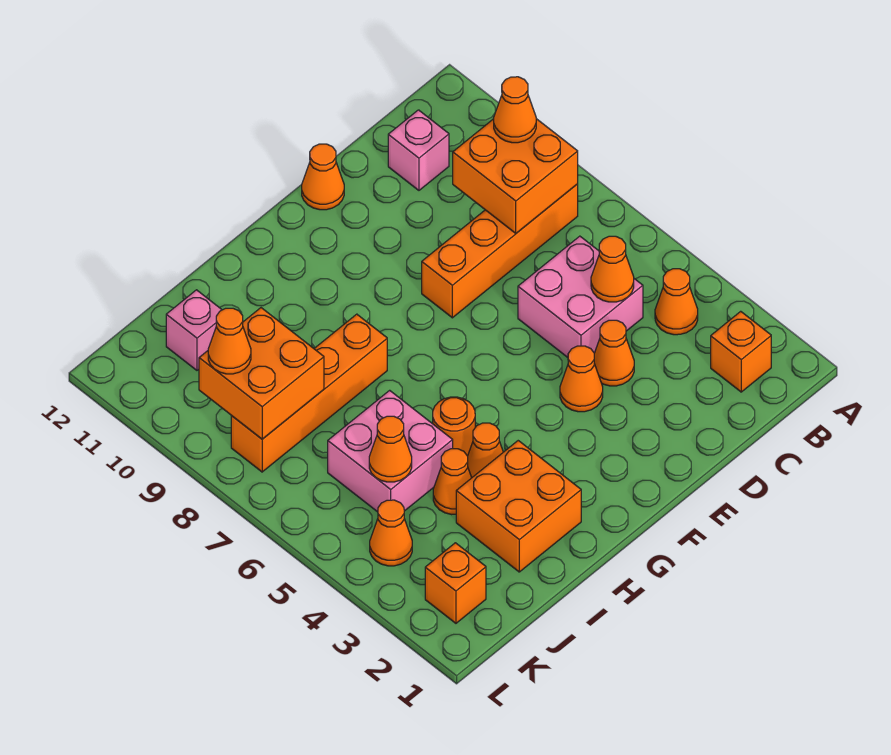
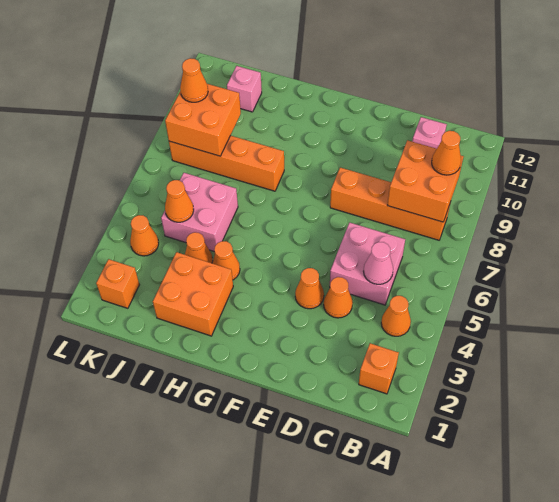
orange 1x1 cone [591,236,634,302] -> pink 1x1 cone [364,242,393,284]
orange 1x1 cone [302,144,344,210] -> none
orange 1x1 round brick [433,397,475,456] -> none

